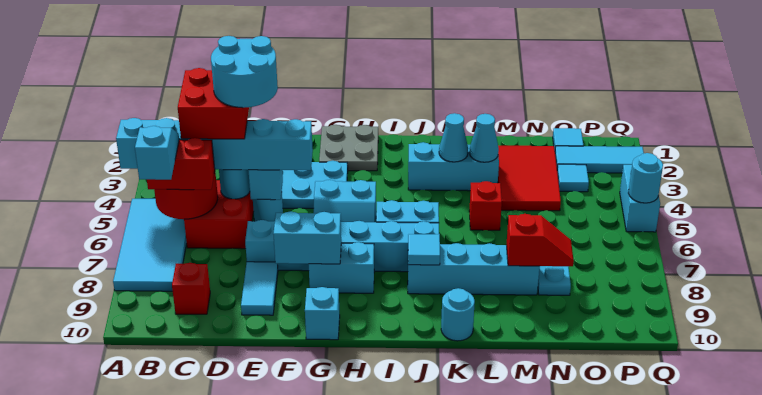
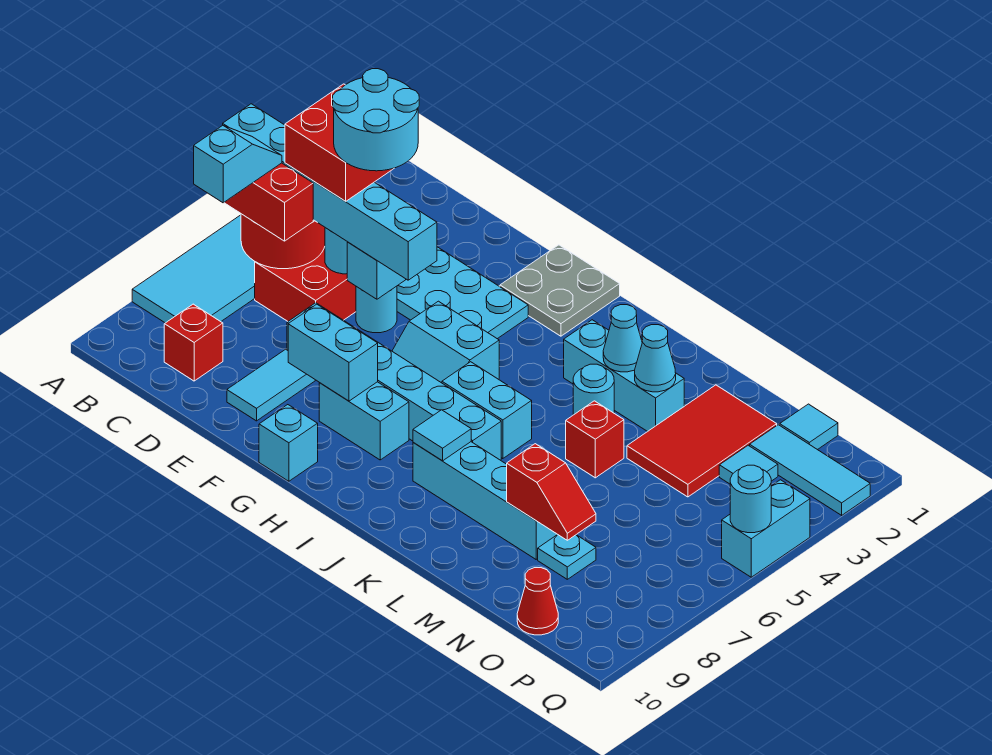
cyan 1x1 round brick [441,288,475,341] -> cyan 1x1 round brick moved to [573,364,614,415]
none -> red 1x1 cone [517,568,558,635]

